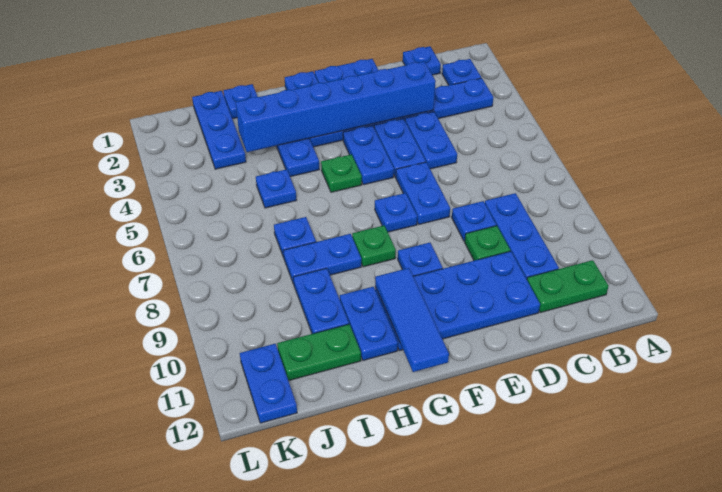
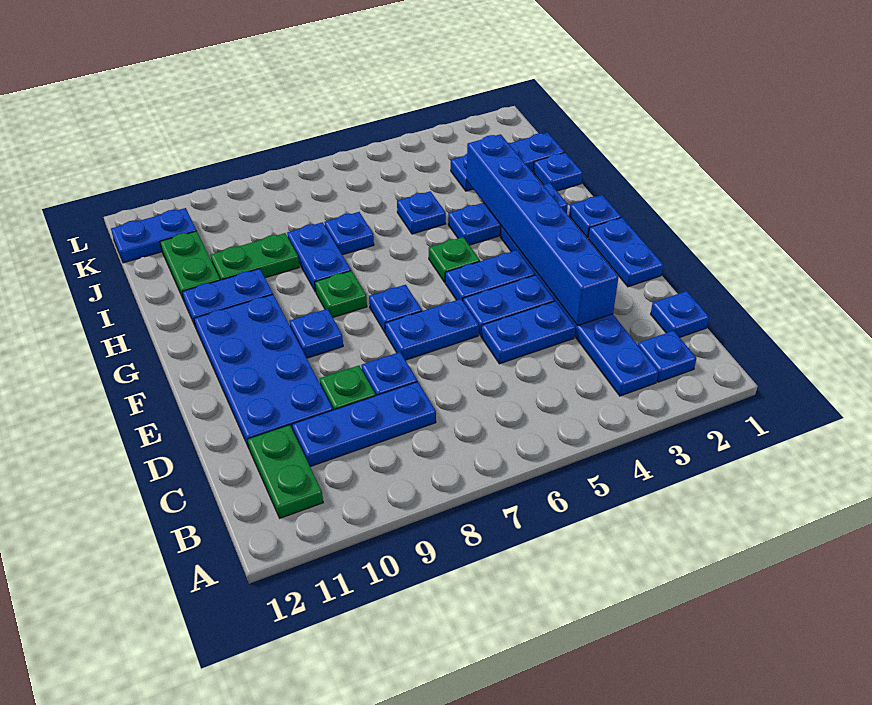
blue 1x3 tile [375,268,449,372] -> none
blue 1x2 plate [293,268,349,334] -> green 1x2 plate [211,233,299,280]

